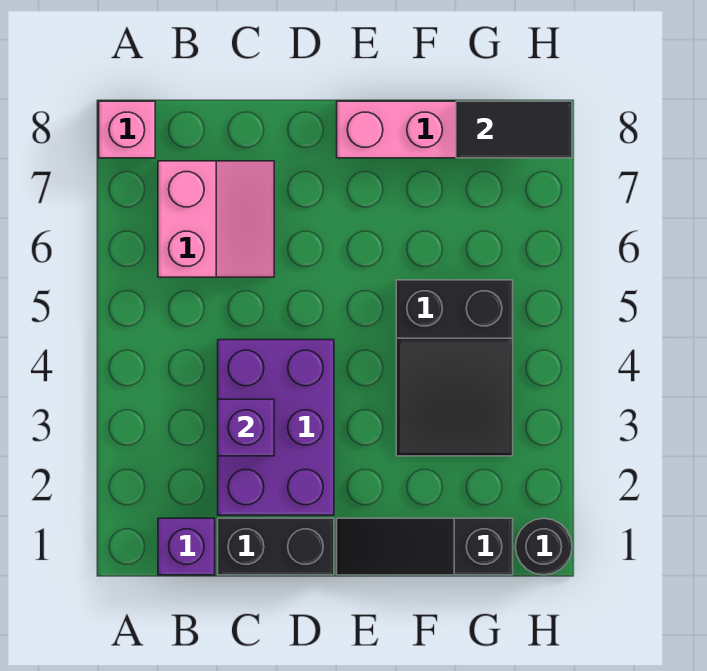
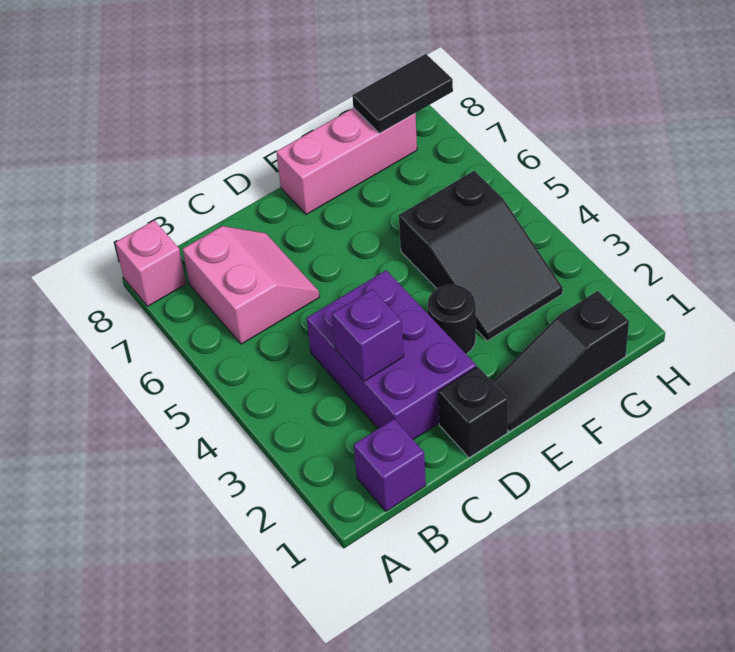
black 1x2 brick [218,518,334,575] -> black 1x1 brick [438,366,508,458]
black 1x1 round brick [515,518,572,575] -> black 1x1 round brick moved to [427,285,476,354]

